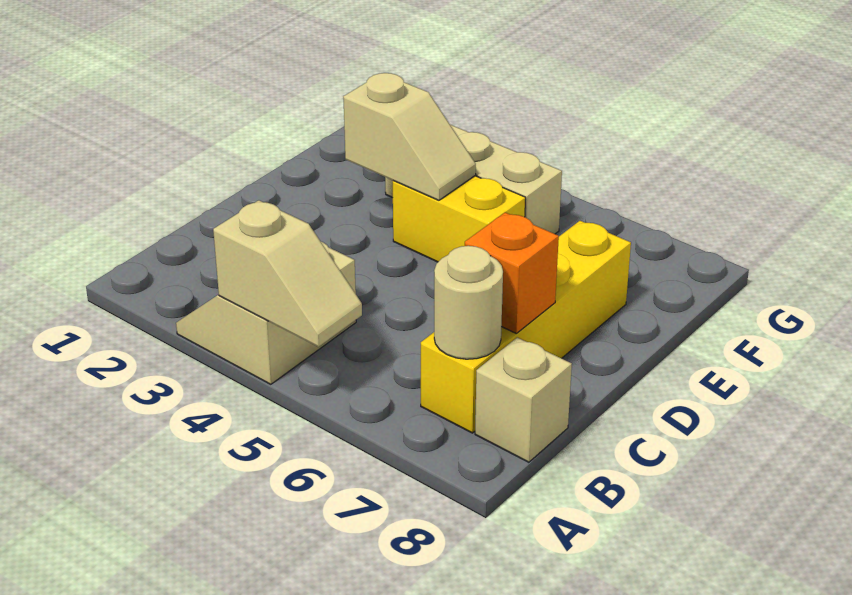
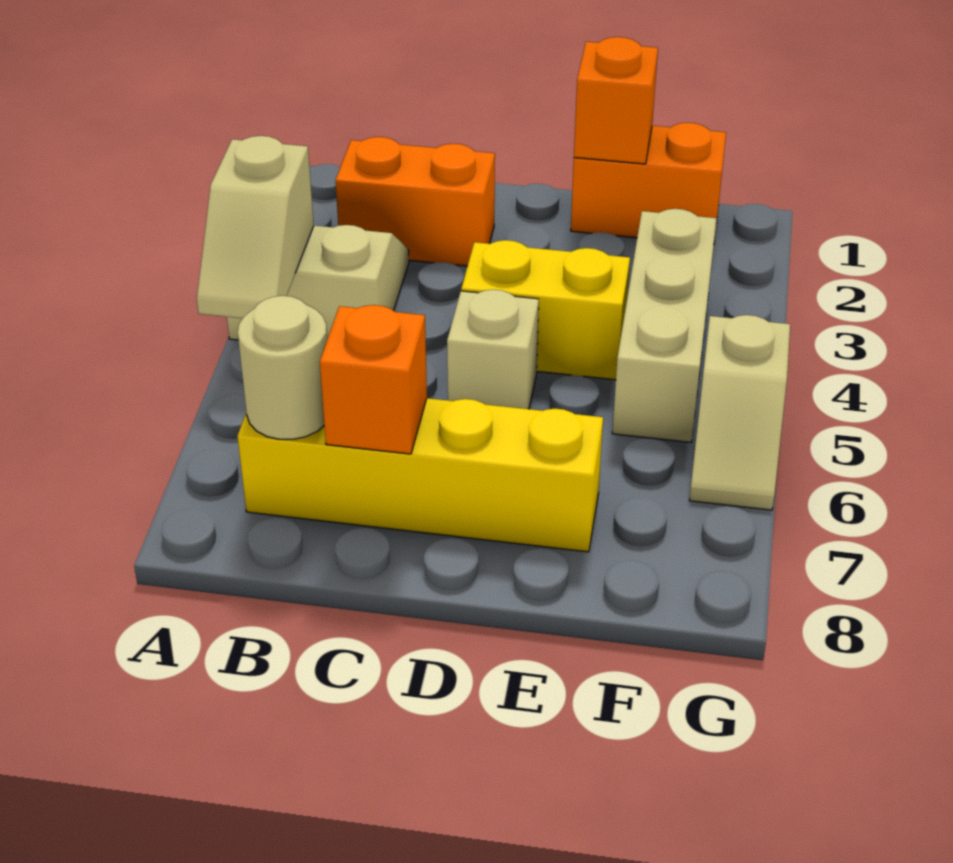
none -> orange 1x2 brick [336,137,495,266]
tan 1x1 brick [475,337,572,462] -> tan 1x1 brick moved to [447,290,539,409]
none -> orange 1x2 brick [571,123,726,240]
none -> orange 1x1 brick [574,37,658,164]
tan 1x2 slope [343,73,476,200] -> tan 1x2 slope moved to [689,315,790,510]
yellow 1x2 brick [393,176,526,262] -> yellow 1x2 brick turned to [461,240,630,380]

